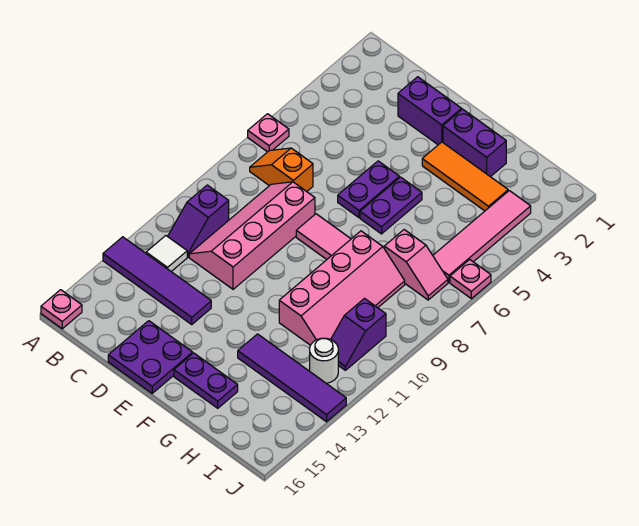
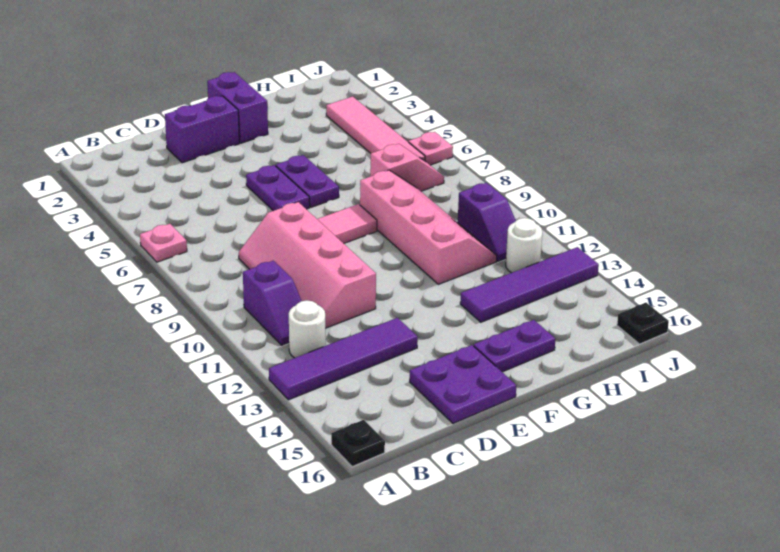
pink 1x1 plate [41,290,82,329] -> black 1x1 plate [331,420,385,467]
orange 1x2 slope [250,148,313,192] -> none
white 1x1 tile [146,236,187,271] -> white 1x1 round brick [289,300,326,358]
purple 1x2 brick [443,109,506,177] -> purple 1x2 brick turned to [207,72,268,143]
orange 1x3 tile [422,142,508,211] -> none
none -> black 1x1 plate [617,303,669,344]

